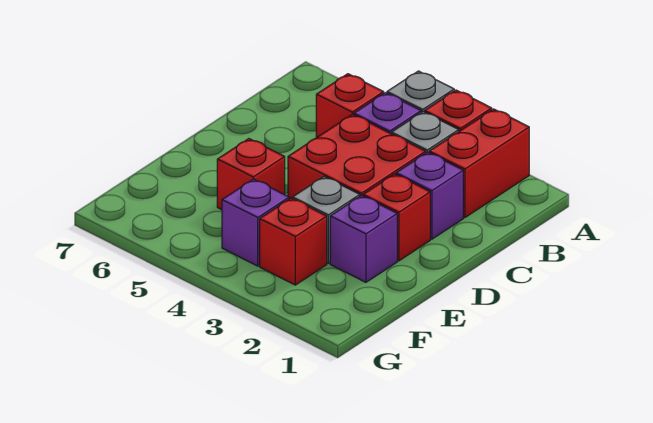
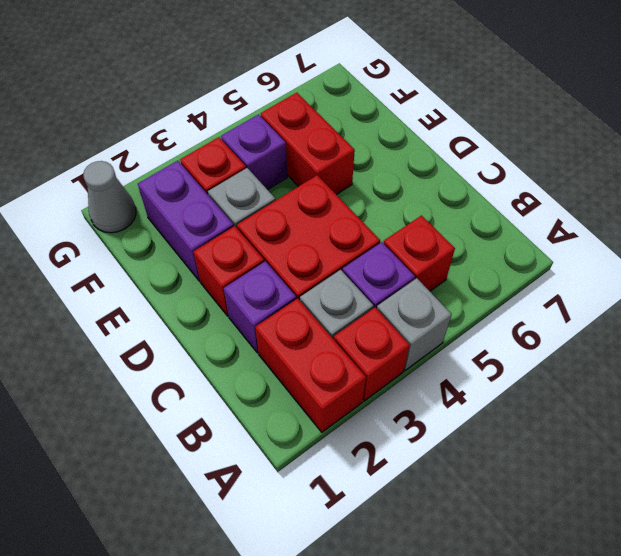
purple 1x1 brick [330,195,397,282] -> purple 1x2 brick [138,161,234,281]
red 1x1 brick [217,139,285,210] -> red 1x2 brick [261,93,355,195]
none -> grey 1x1 cone [83,161,136,233]

